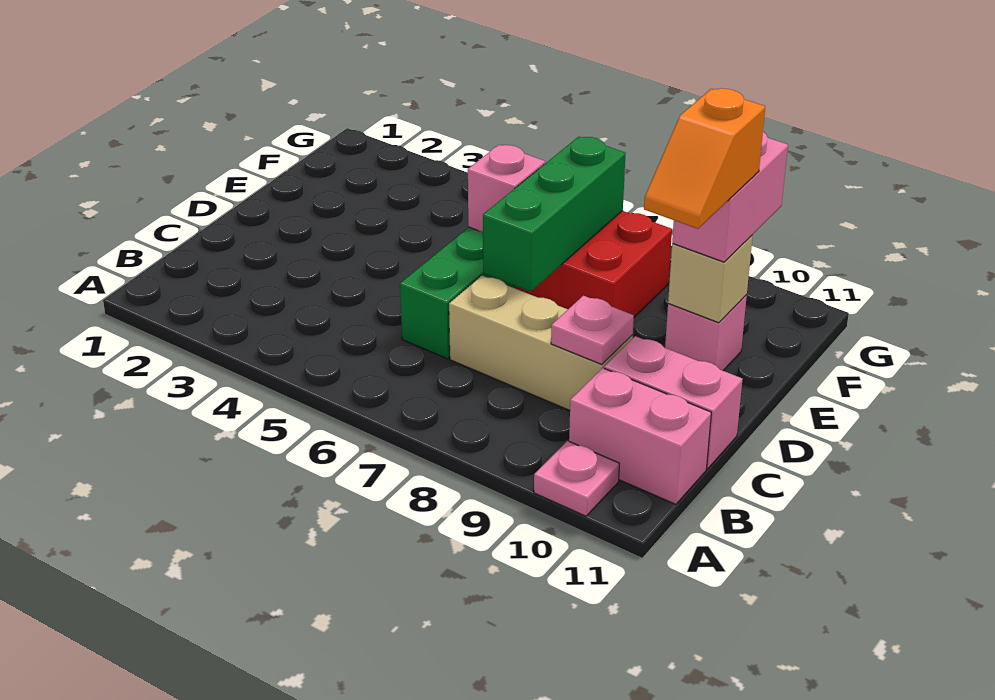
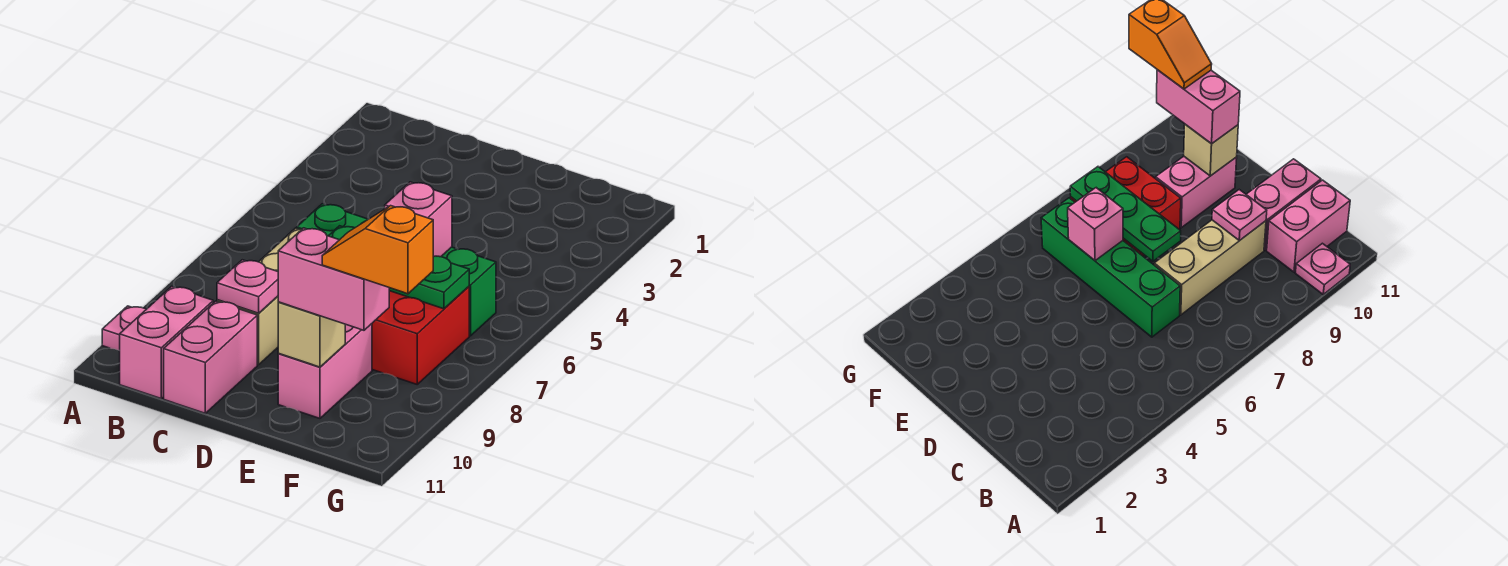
green 1x3 brick [483,137,626,292] -> green 1x3 plate [329,226,469,309]
orange 1x2 slope [644,88,765,229] -> orange 1x2 slope moved to [322,206,433,294]
pink 1x1 brick [665,295,747,371] -> pink 1x2 brick [278,324,372,418]

